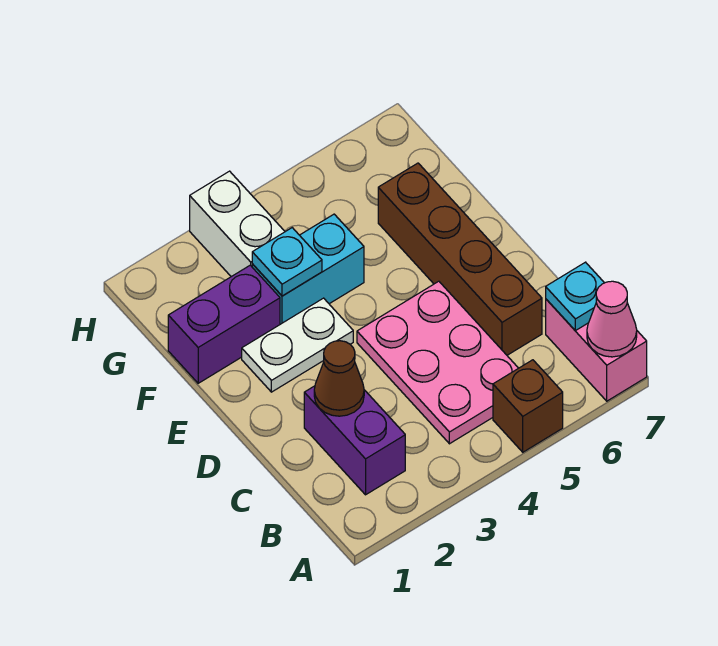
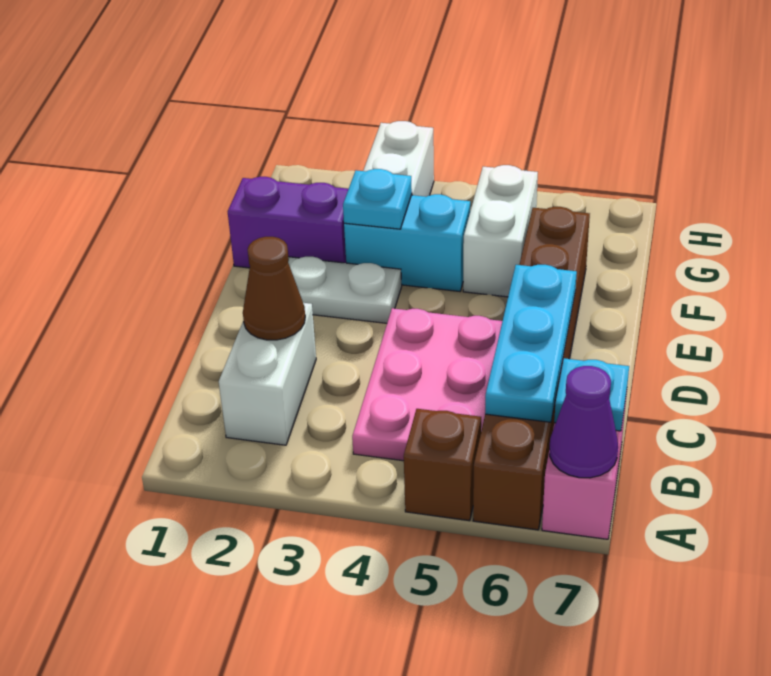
pink 1x1 cone [587,281,637,357] -> purple 1x1 cone [549,366,618,478]
purple 1x2 brick [304,386,405,495] -> white 1x2 brick [219,303,316,445]
none -> cyan 1x3 plate [485,265,577,422]
brown 1x4 brick [378,163,542,355] -> brown 1x6 brick [473,207,590,530]
none -> white 1x2 brick [463,165,538,297]

